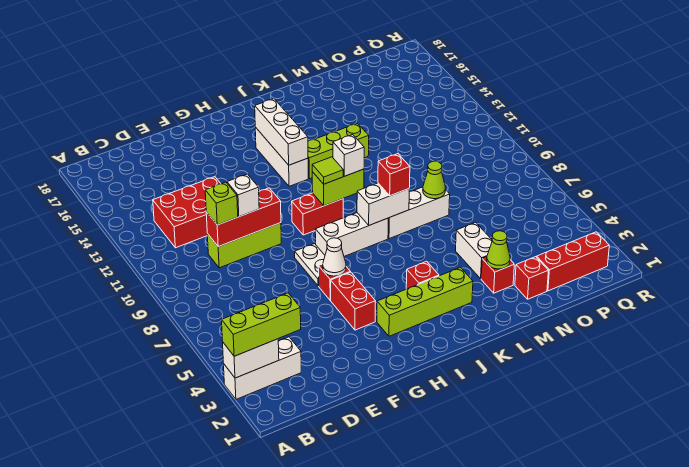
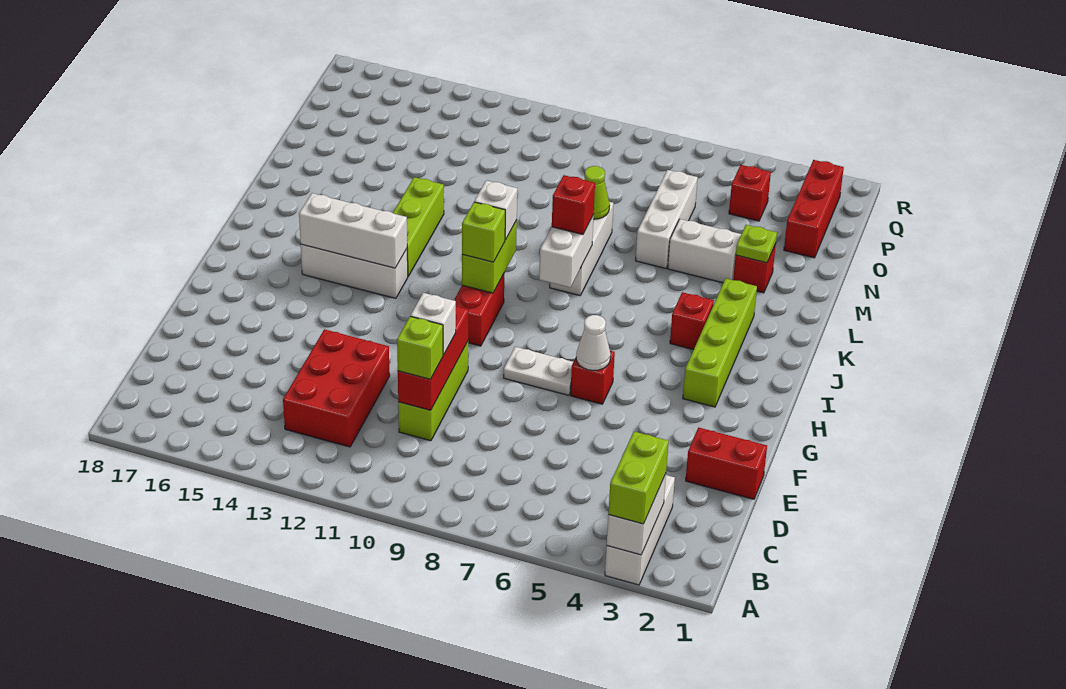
lime 1x3 brick [222,293,301,356] -> lime 1x2 brick [608,432,669,524]
red 1x2 brick [331,272,375,330] -> red 1x2 brick moved to [686,428,767,499]
white 1x3 brick [315,213,388,256] -> white 1x3 brick moved to [636,170,698,268]
lime 1x1 tile [312,157,343,184] -> lime 1x1 brick [462,202,505,262]
lime 1x1 cone [487,231,510,269] -> lime 1x1 plate [736,225,777,263]
red 1x1 brick [515,257,548,299] -> red 1x1 brick moved to [729,165,771,221]

